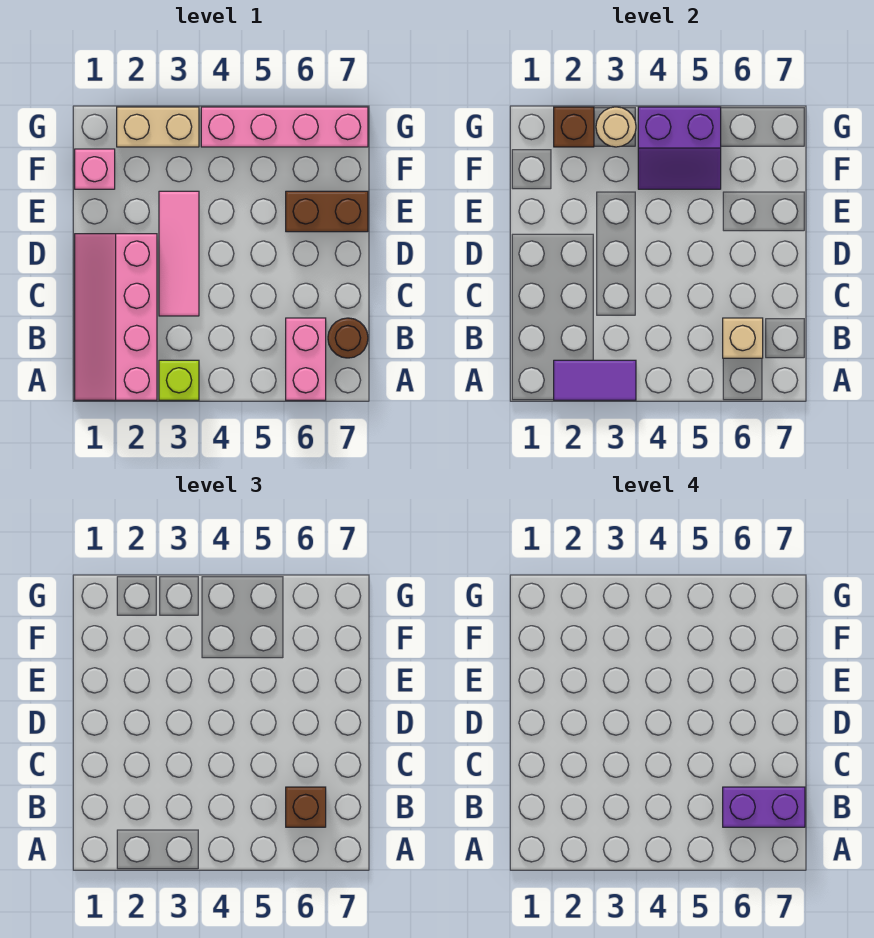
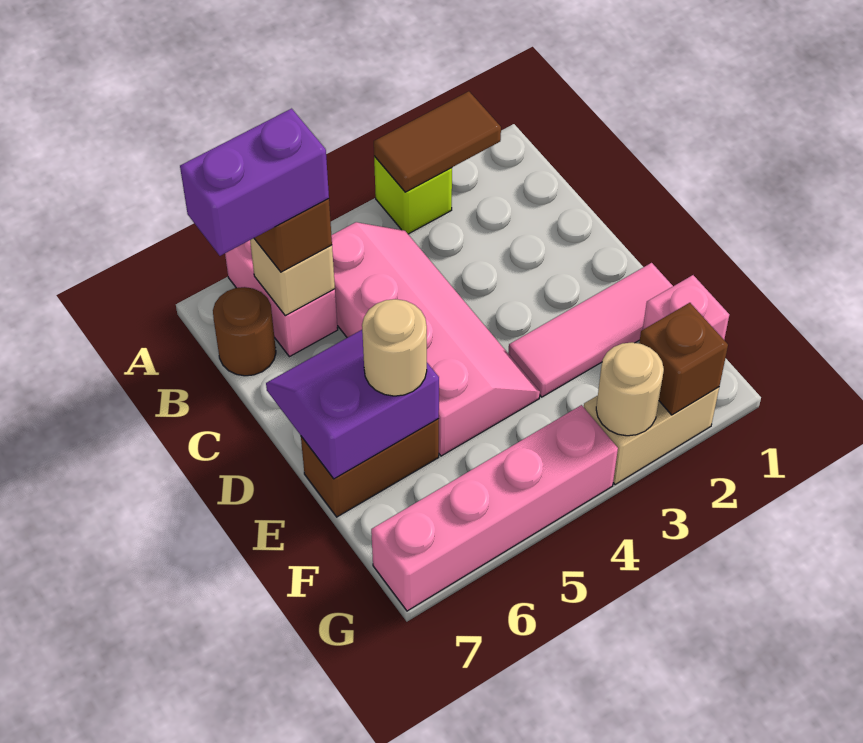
pink 2x4 slope [75,234,157,400] -> pink 2x4 slope moved to [331,222,540,456]
purple 1x2 tile [554,360,636,400] -> brown 1x2 tile [374,91,501,192]
pink 1x3 tile [159,191,199,316] -> pink 1x3 tile turned to [508,263,673,397]
none -> tan 1x1 round brick [362,299,427,396]
purple 2x2 slope [638,107,721,189] -> purple 2x2 slope moved to [266,330,439,479]

